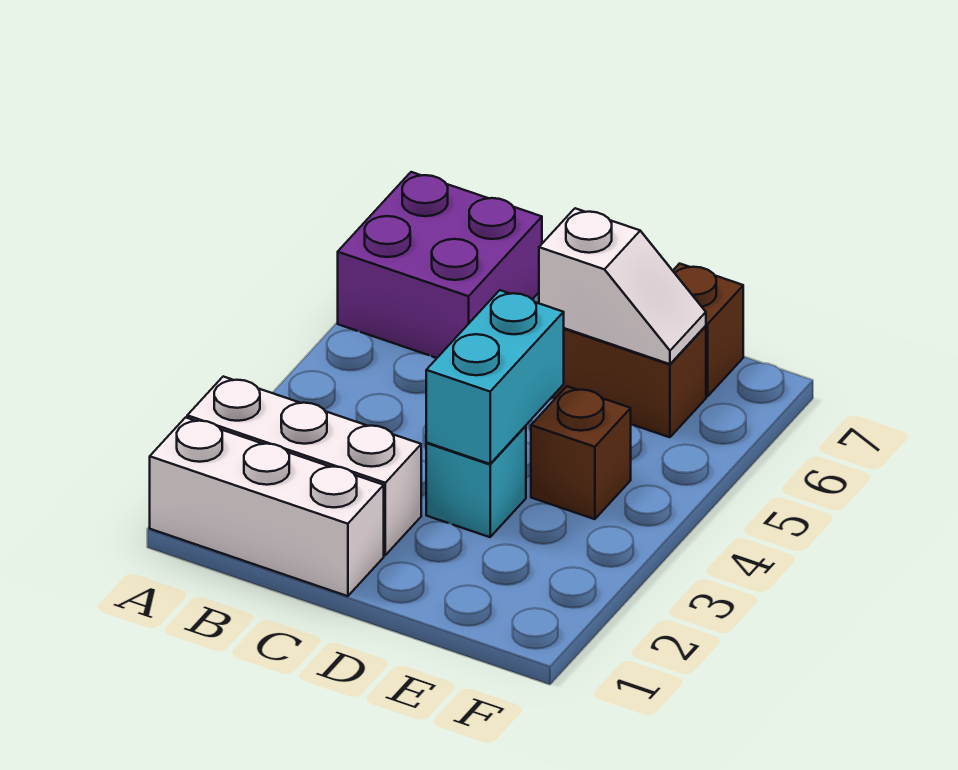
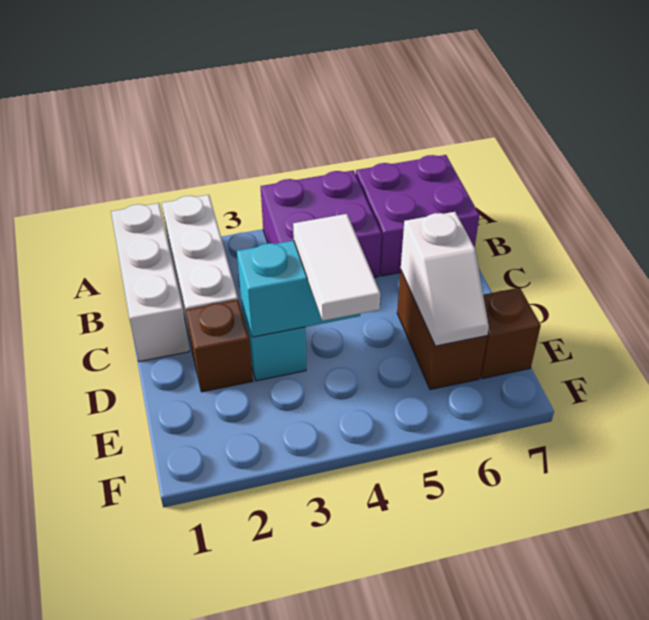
none -> purple 2x2 brick [261,170,381,277]
none -> white 1x2 tile [293,214,380,321]
brown 1x1 brick [531,386,631,519] -> brown 1x1 brick moved to [186,300,253,392]

